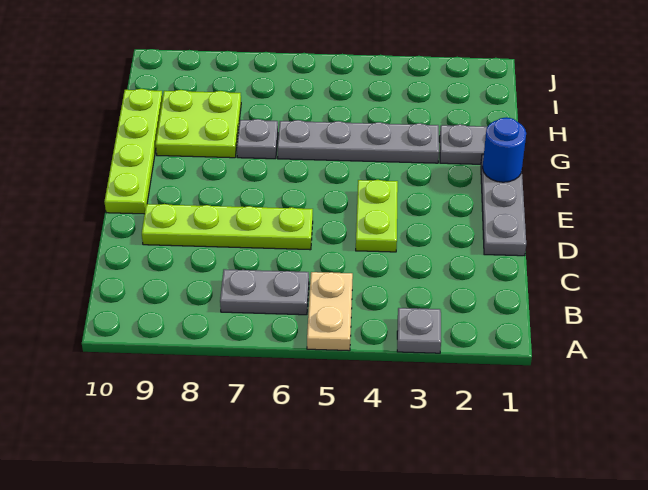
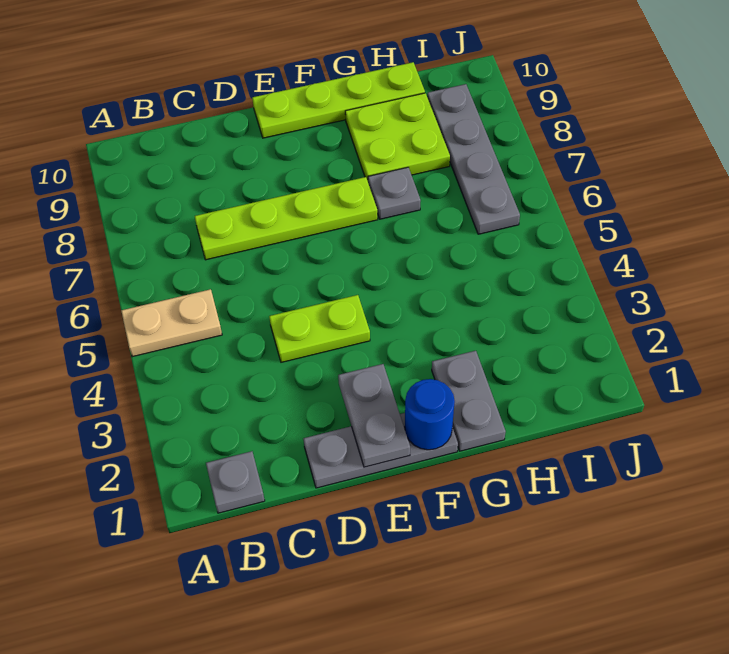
grey 1x1 plate [397,308,441,353] -> grey 1x1 plate moved to [206,451,265,513]
grey 1x2 plate [220,269,309,315] -> grey 1x2 plate moved to [338,364,410,467]
lime 1x4 plate [142,204,313,250] -> lime 1x4 plate turned to [195,177,378,260]
grey 1x4 plate [278,120,439,163] -> grey 1x4 plate moved to [427,84,520,234]

